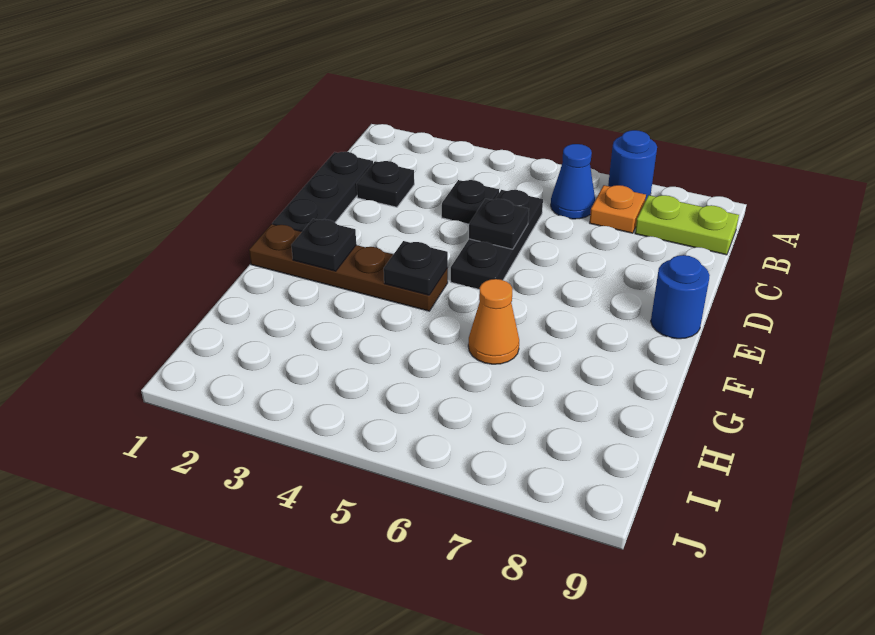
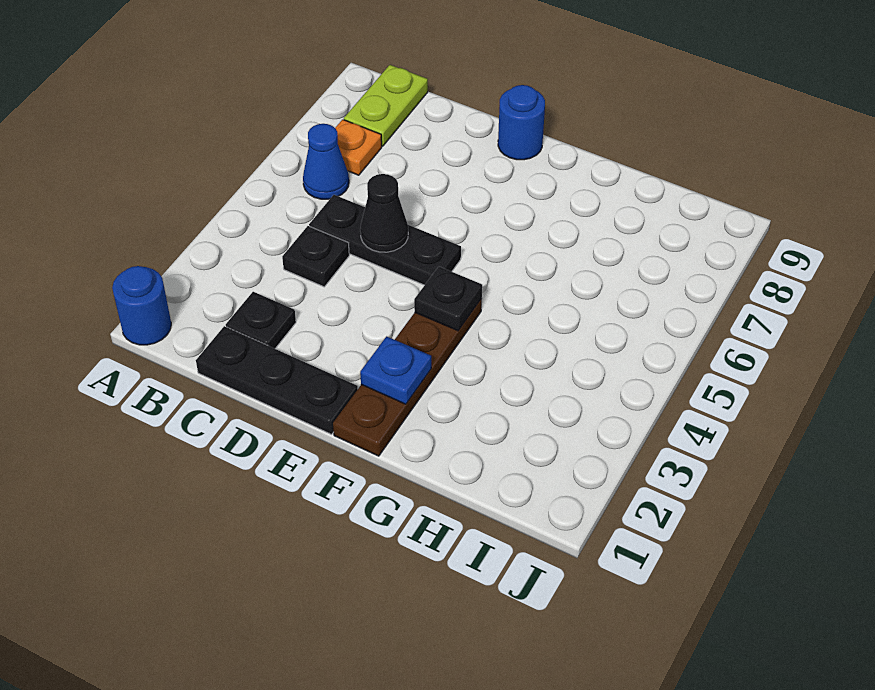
blue 1x1 round brick [608,130,657,201] -> blue 1x1 round brick moved to [112,266,171,345]
black 1x1 plate [469,199,529,249] -> black 1x1 cone [360,174,408,252]
black 1x1 plate [291,219,356,271] -> blue 1x1 plate [360,336,431,404]
orange 1x1 cone [468,279,519,364] -> none

